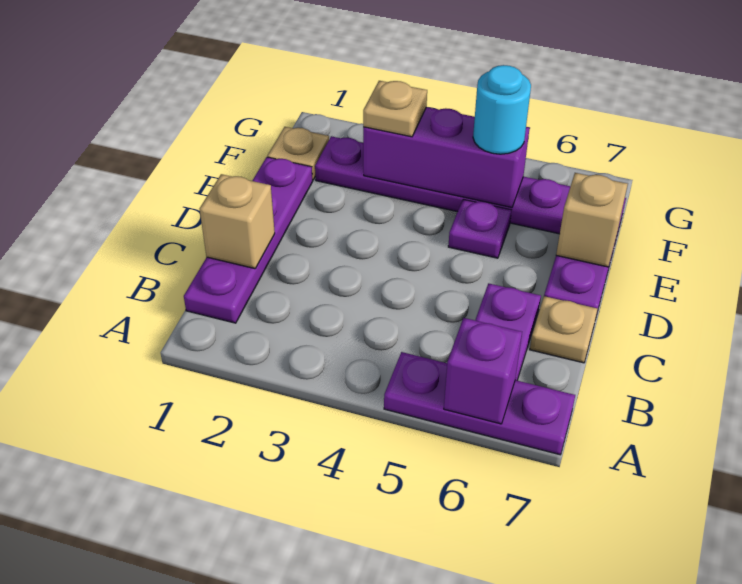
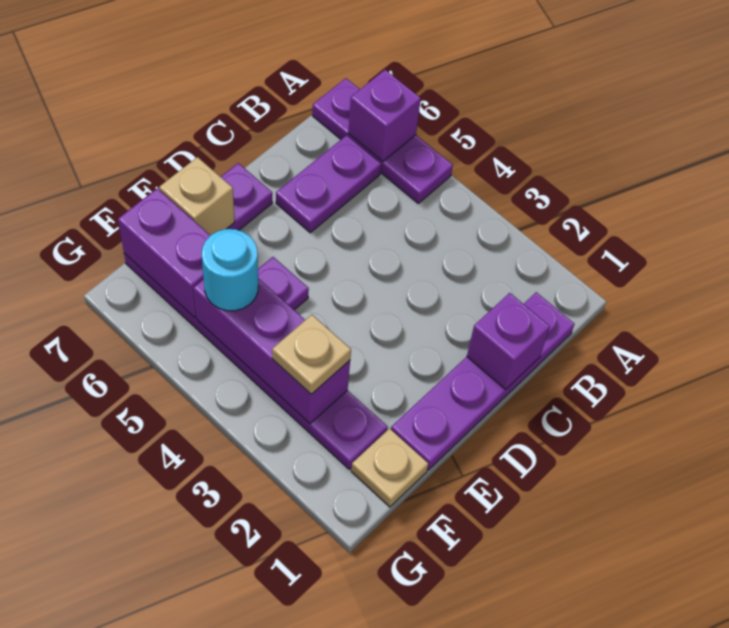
tan 1x1 brick [200,174,275,269] -> purple 1x1 brick [467,293,550,389]
tan 1x1 plate [530,296,598,363] -> none
none -> purple 1x2 brick [118,188,210,318]

